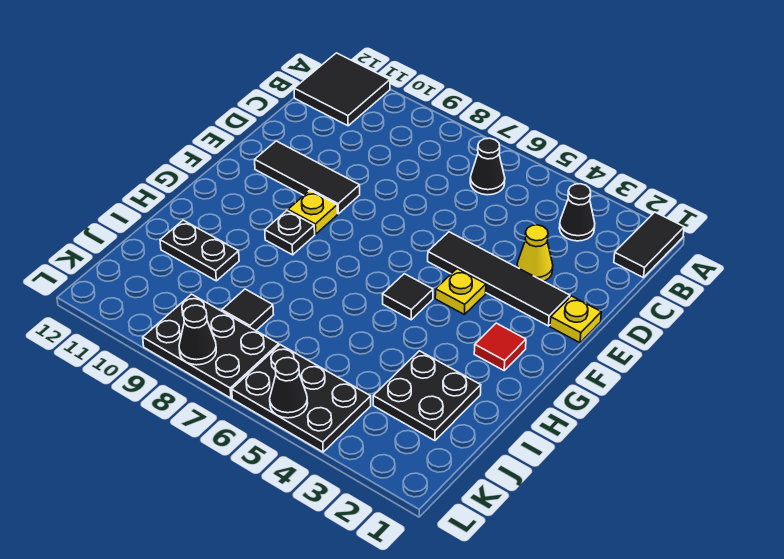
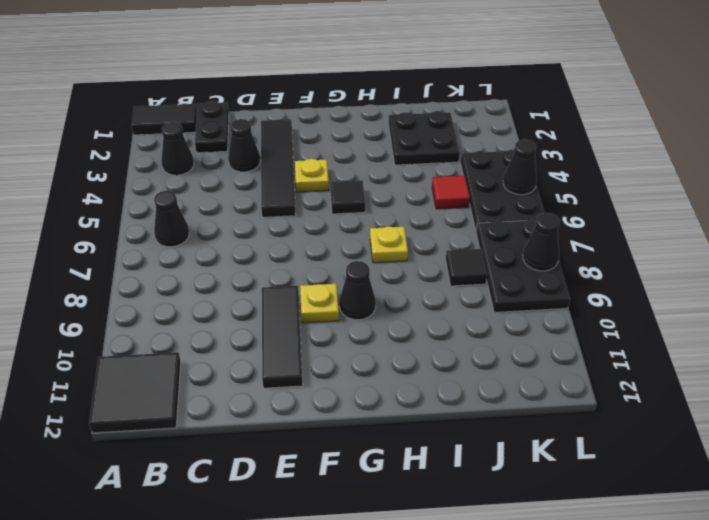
yellow 1x1 cone [517,225,553,281] -> black 1x1 cone [228,119,260,172]
yellow 1x1 plate [550,296,601,343] -> yellow 1x1 plate moved to [370,226,408,263]
red 1x1 tile [474,323,526,370] -> red 1x1 tile moved to [432,175,470,209]
black 1x1 plate [265,211,315,255] -> black 1x1 cone [339,261,376,320]
black 1x2 plate [160,220,239,281] -> black 1x2 plate moved to [195,101,229,153]

